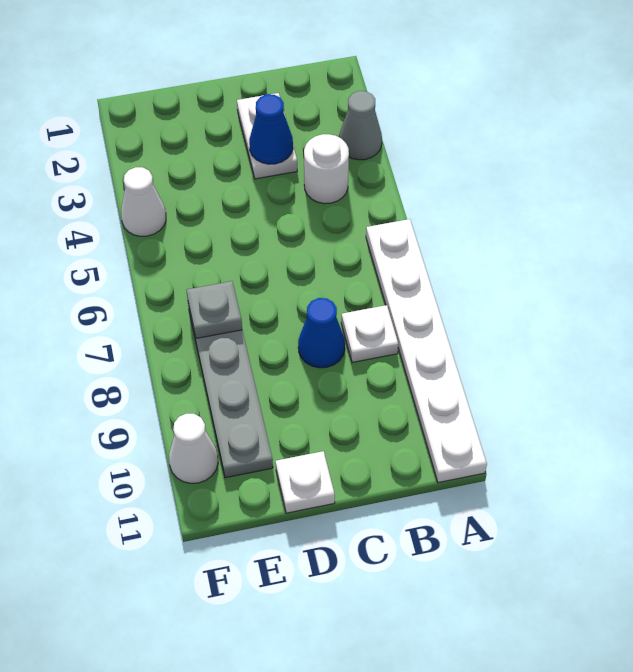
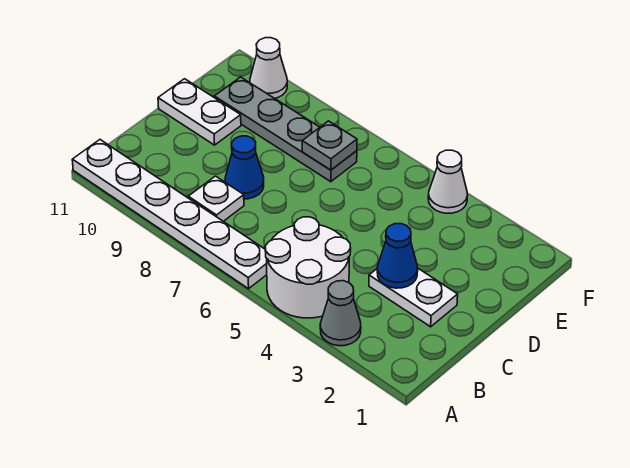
white 1x1 round brick [304,134,349,204] -> white 2x2 round brick [265,217,351,318]
white 1x1 plate [276,451,335,513] -> white 1x2 plate [158,79,241,145]

